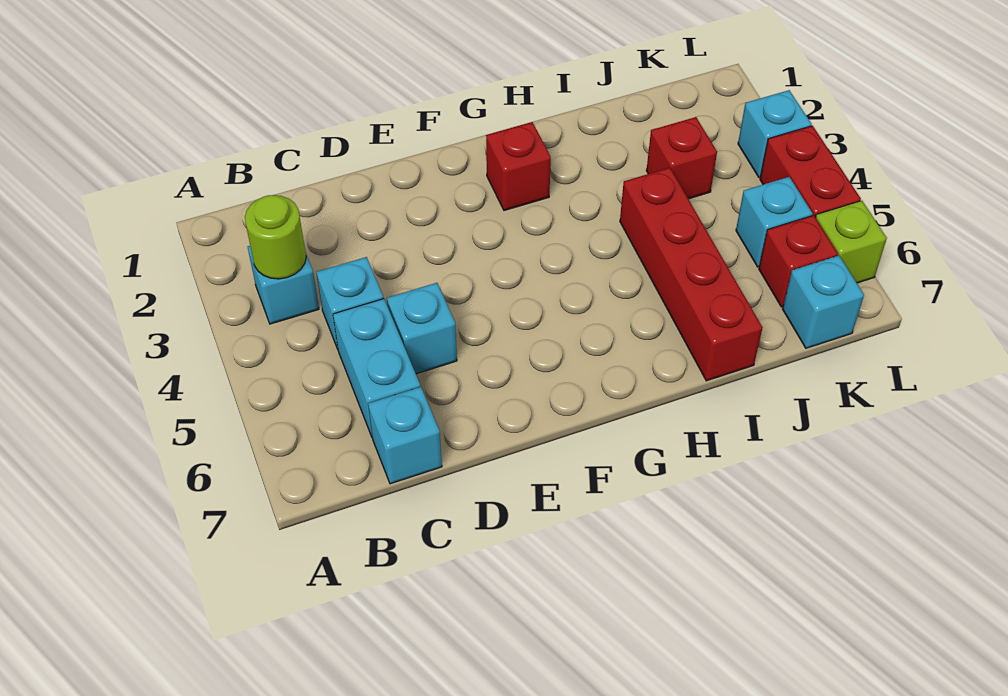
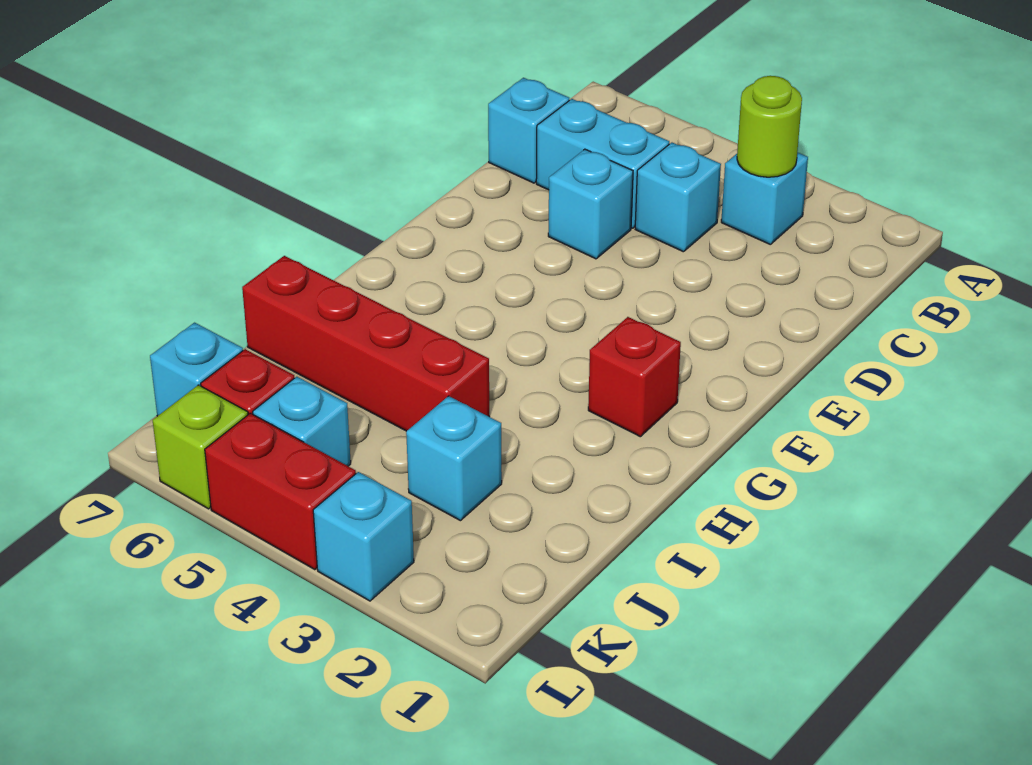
red 1x1 brick [646,117,717,199] -> cyan 1x1 brick [406,396,502,521]

